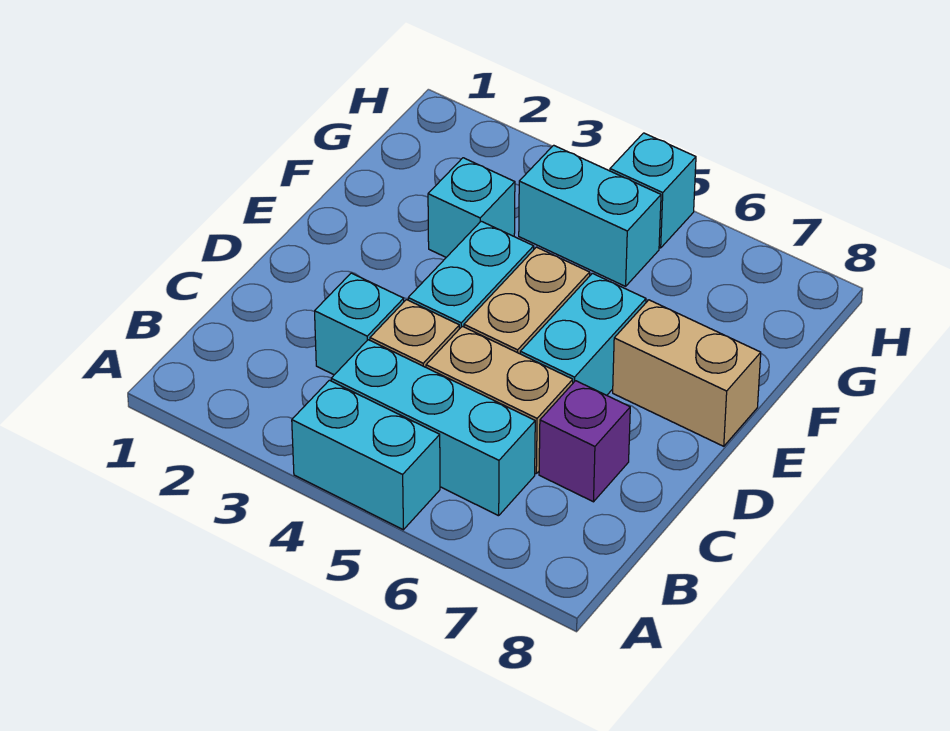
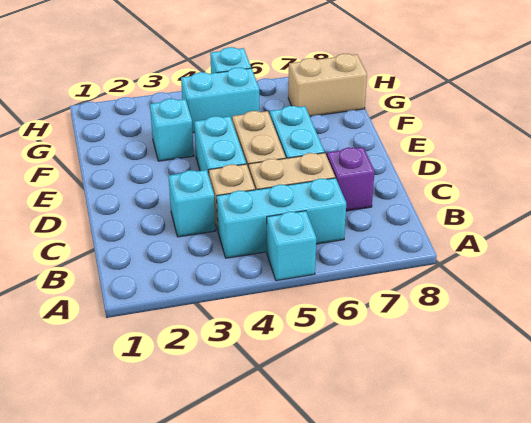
cyan 1x2 brick [292,380,440,530] -> cyan 1x1 brick [267,211,316,281]
tan 1x2 brick [613,300,761,446] -> tan 1x2 brick moved to [288,54,367,117]

